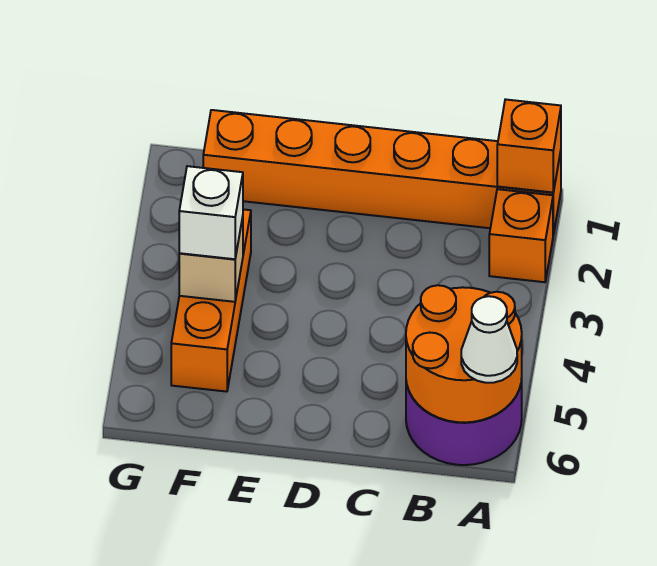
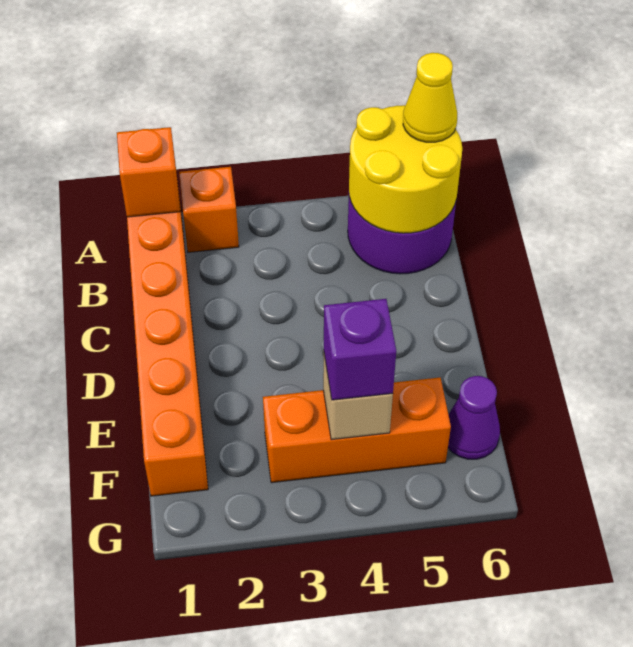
orange 2x2 round brick [406,285,522,422] -> yellow 2x2 round brick [349,105,462,233]
white 1x1 cone [461,296,517,383] -> yellow 1x1 cone [403,53,457,142]
white 1x1 brick [179,166,243,259] -> purple 1x1 brick [324,299,396,400]
none -> purple 1x1 cone [448,376,500,459]

